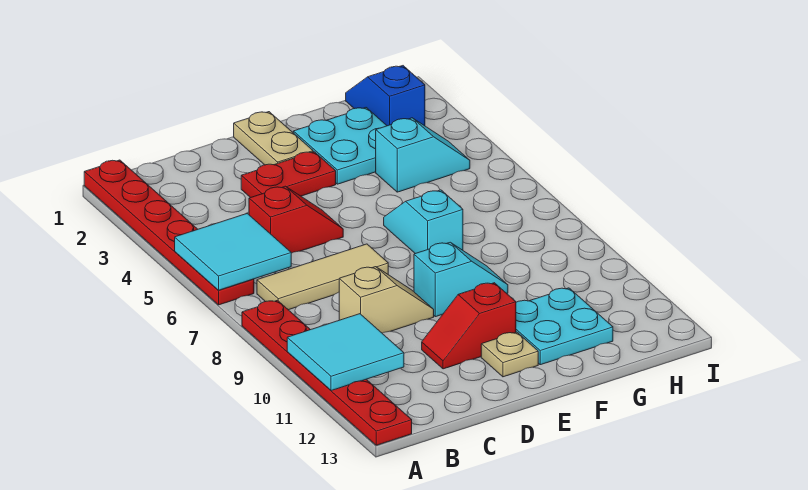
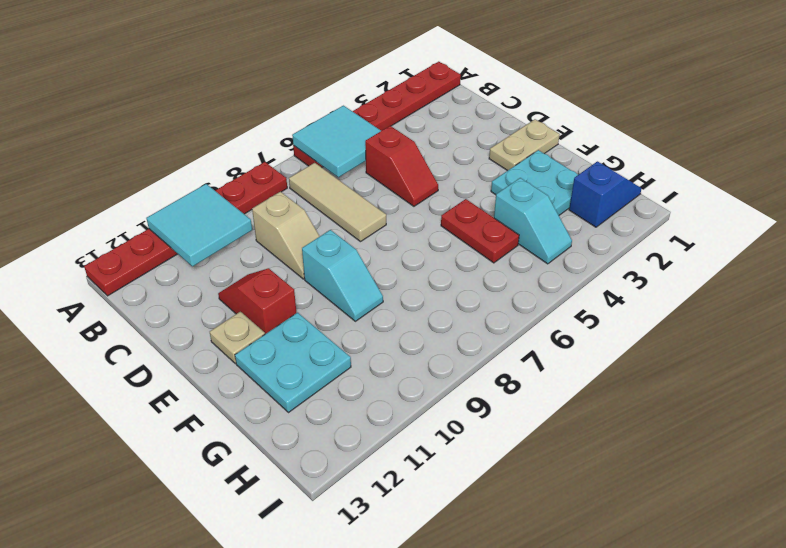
red 1x2 plate [241,152,336,198] -> red 1x2 plate moved to [441,199,519,263]
cyan 1x2 slope [384,190,463,254] -> none

